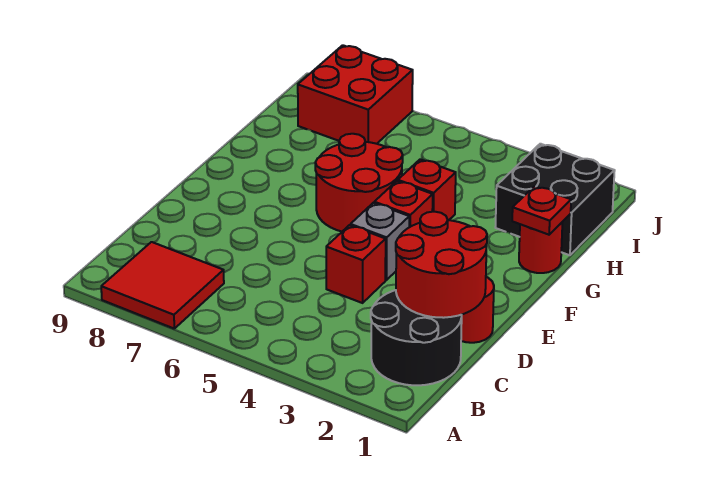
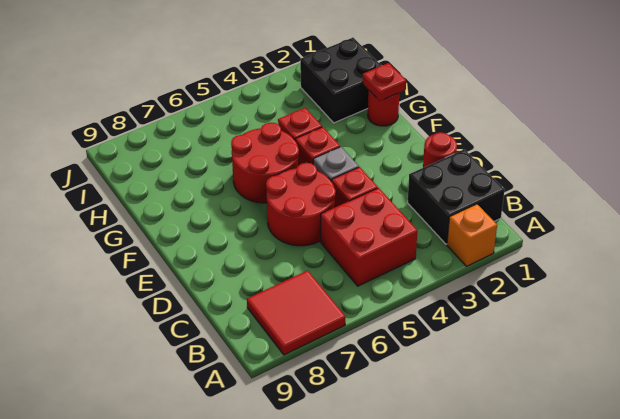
none -> orange 1x1 brick [447,204,497,266]
black 2x2 round brick [371,290,462,385] -> black 2x2 brick [407,149,504,244]
red 2x2 round brick [396,212,487,318] -> red 2x2 round brick moved to [266,163,336,246]
red 2x2 brick [298,45,413,144] -> red 2x2 brick moved to [321,188,417,286]

